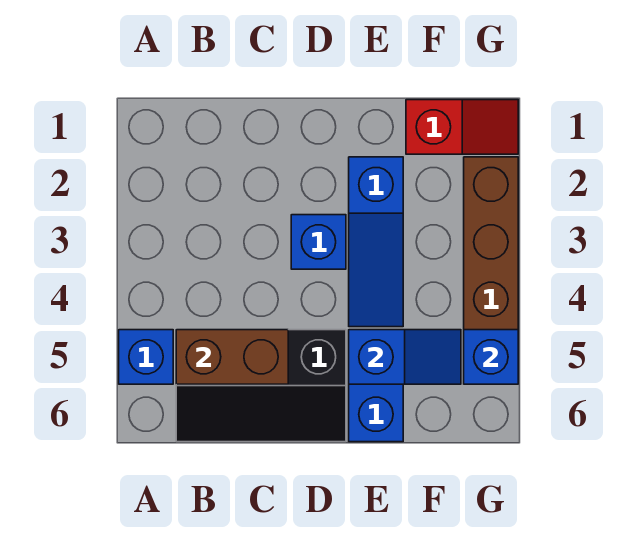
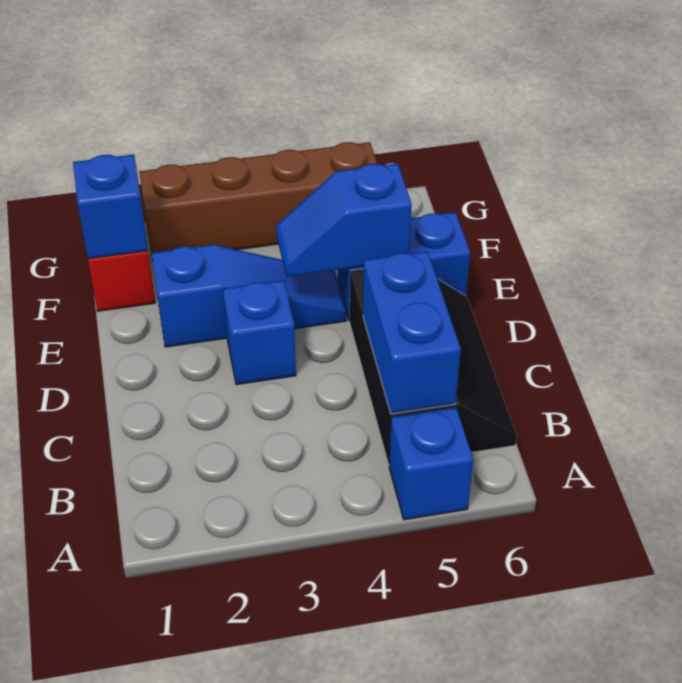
brown 1x2 brick [176,330,288,384] -> blue 1x2 brick [363,251,461,414]
blue 1x2 slope [349,330,461,384] -> blue 1x2 slope turned to [276,163,412,277]
blue 1x1 brick [464,330,518,384] -> blue 1x1 brick moved to [73,154,148,259]

